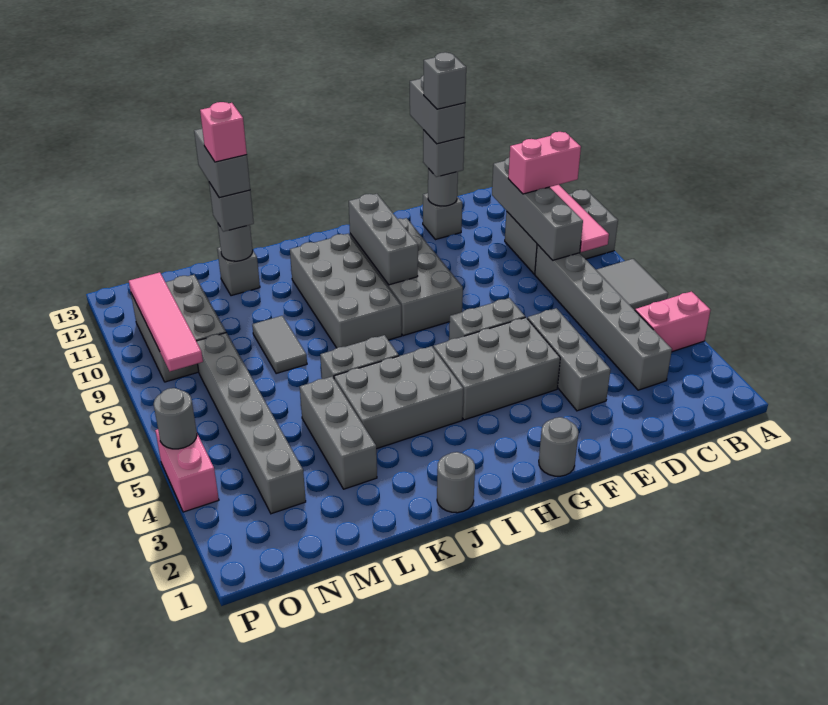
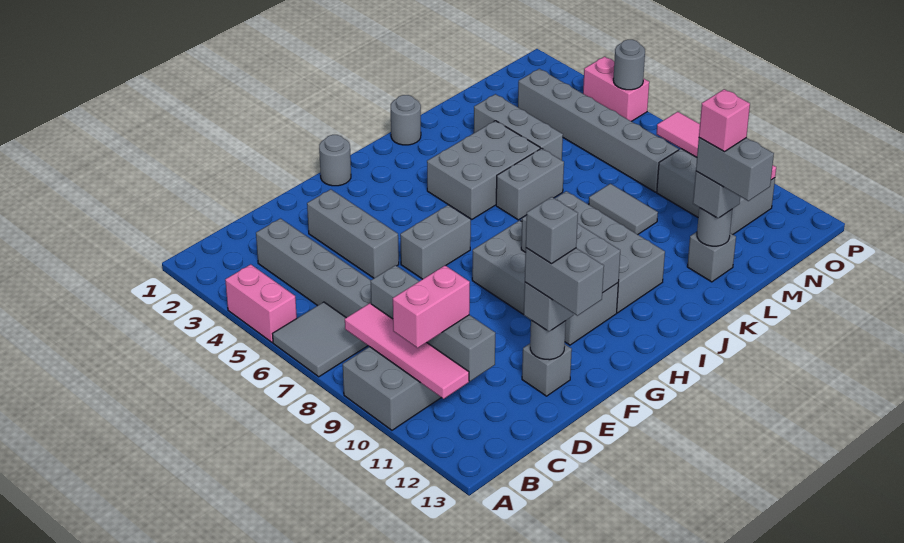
pink 1x2 brick [635,292,710,352] -> pink 1x2 brick turned to [225,264,297,342]
grey 2x3 brick [433,317,560,420] -> none

